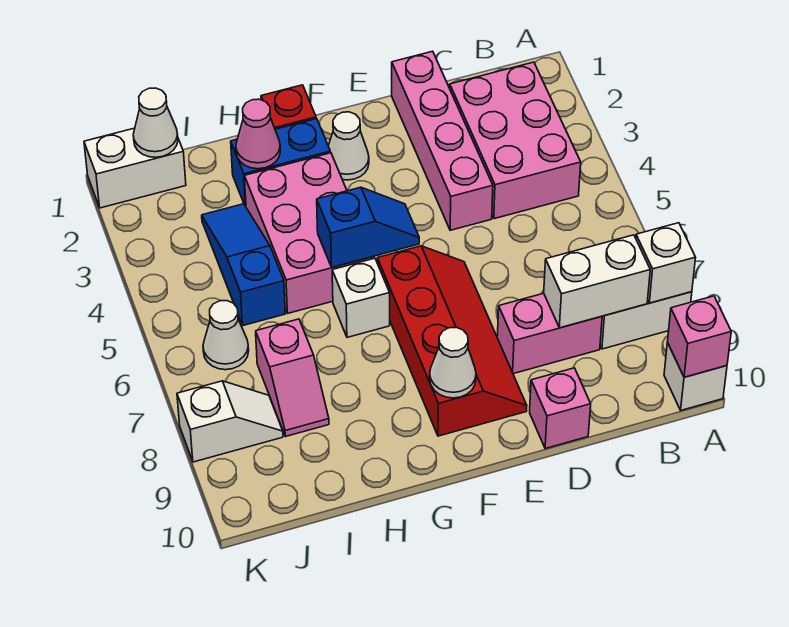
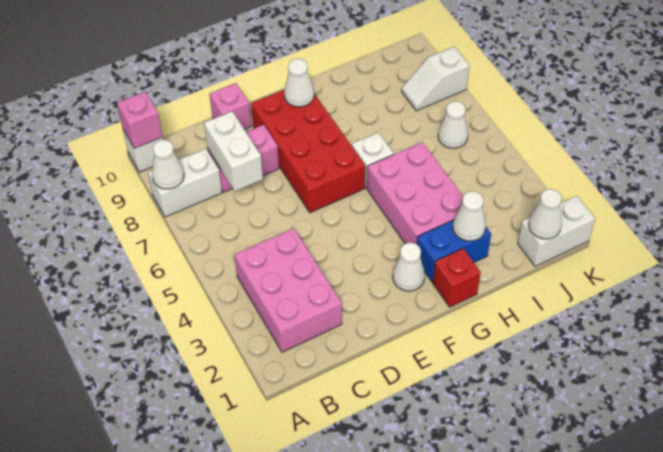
white 1x1 brick [636,223,696,303] -> white 1x1 cone [152,140,184,189]
white 1x2 brick [544,235,650,328] -> white 1x2 brick turned to [204,111,263,191]
pink 1x4 brick [392,51,493,230] -> none
red 2x4 slope [377,246,527,436] -> red 2x4 brick [251,90,365,213]
blue 1x2 slope [317,187,419,267] -> none
pink 1x1 cone [236,99,280,169] -> white 1x1 cone [453,191,486,241]
blue 1x3 slope [202,204,285,325] -> none
pink 1x2 slope [256,319,329,437] -> none

